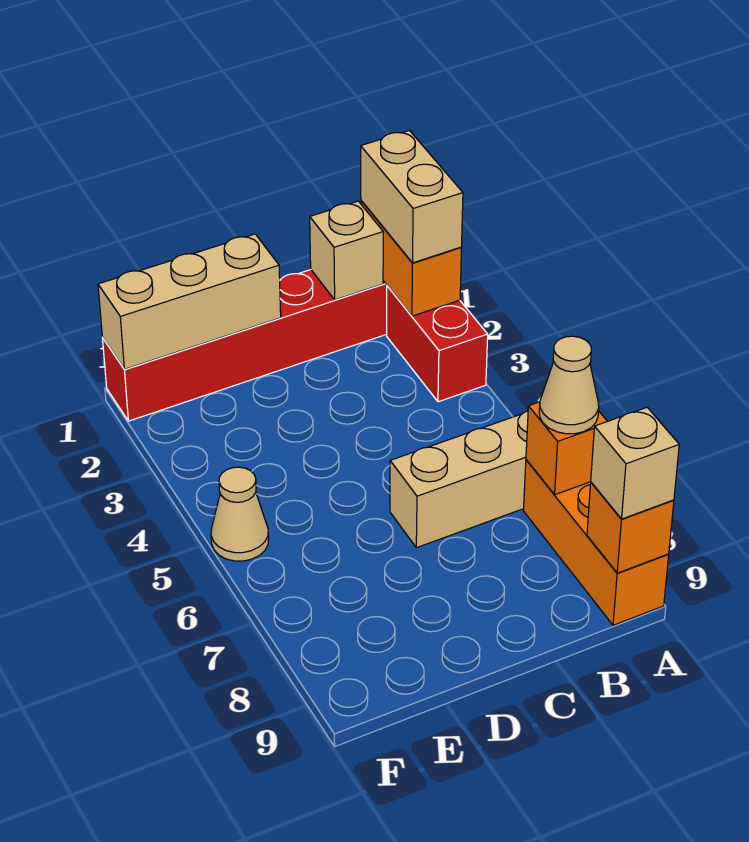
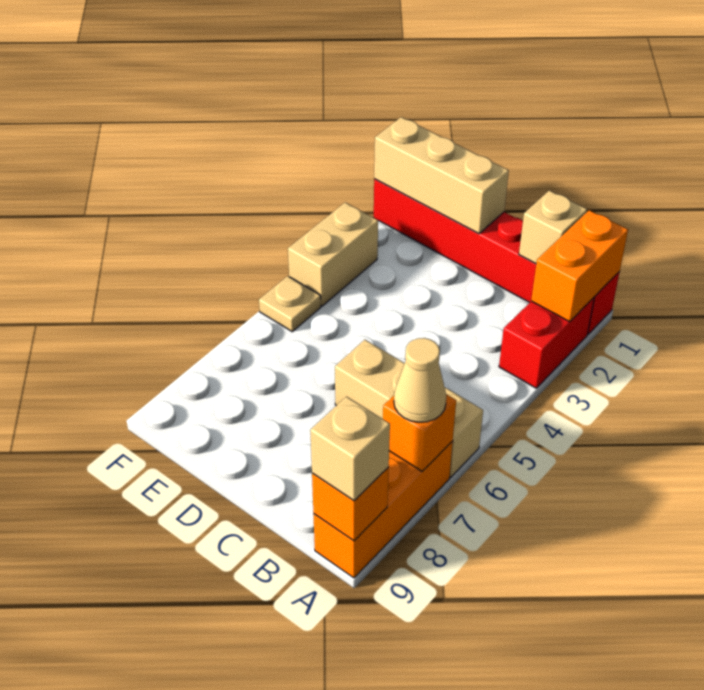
tan 1x2 brick [361,130,463,263] -> tan 1x2 brick moved to [288,203,378,306]
tan 1x1 cone [211,467,269,561] -> tan 1x1 plate [259,276,321,332]

